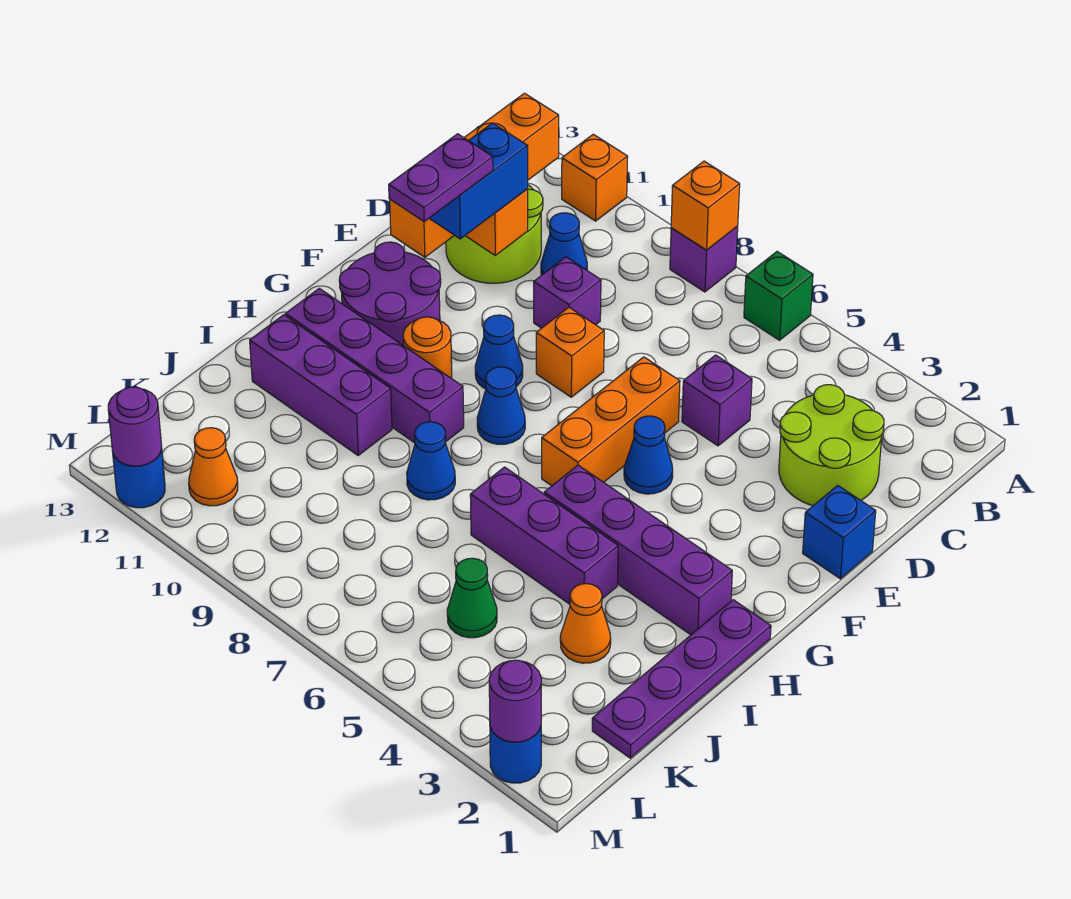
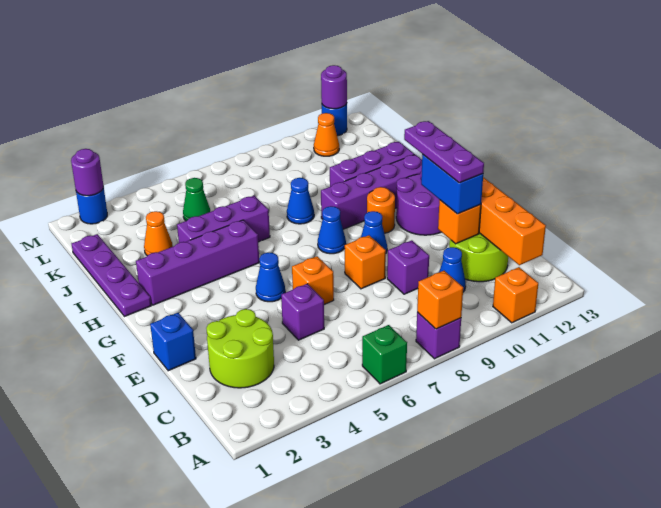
orange 1x3 brick [542,357,680,486] -> orange 1x1 brick [292,256,334,304]
purple 1x2 plate [389,134,493,222] -> purple 1x3 plate [404,121,484,183]

